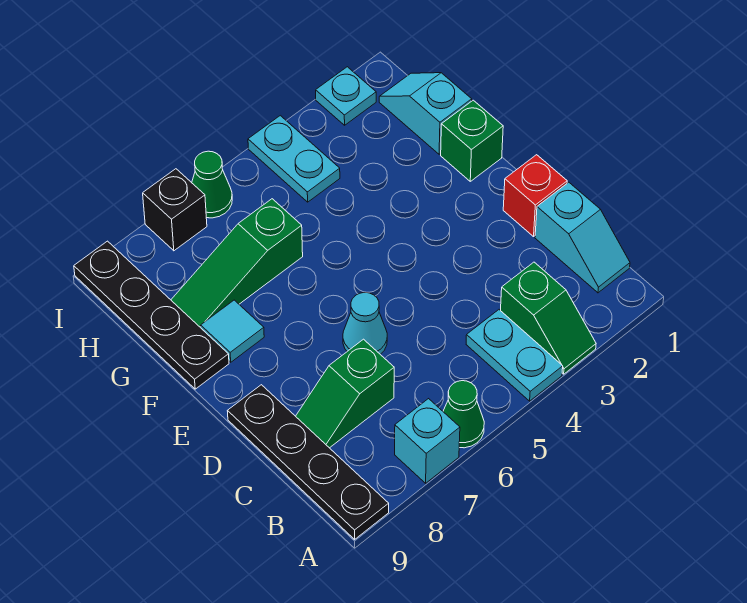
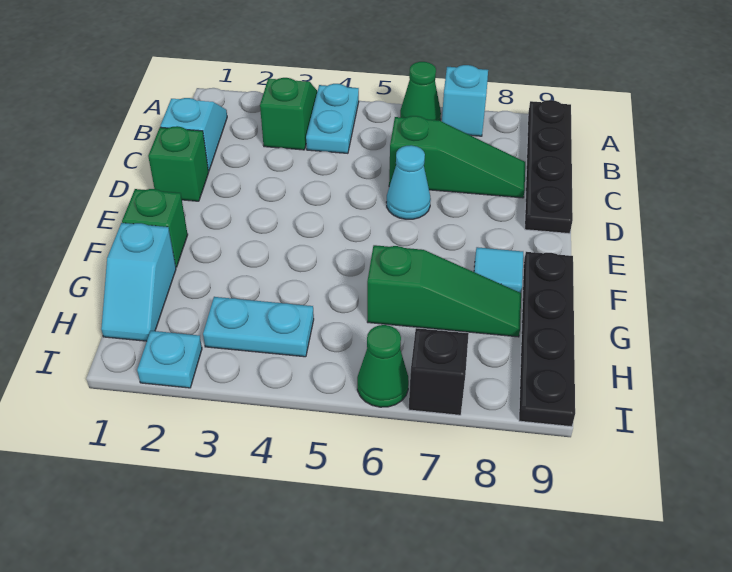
green 1x2 slope [296,339,394,448] -> green 1x3 slope [389,116,525,198]
red 1x1 brick [503,155,567,237] -> green 1x1 brick [148,126,209,201]
cyan 1x2 plate [248,116,340,202] -> cyan 1x2 plate turned to [203,297,314,357]

